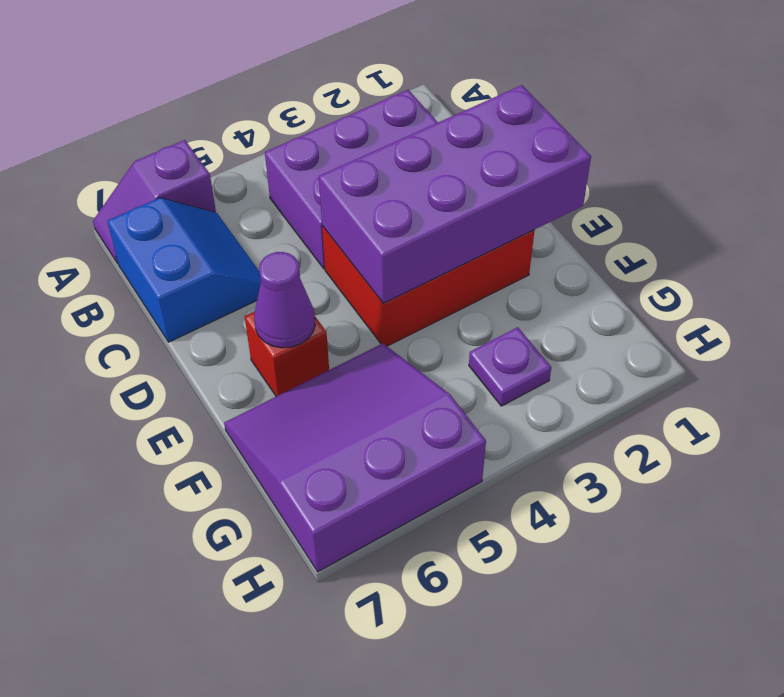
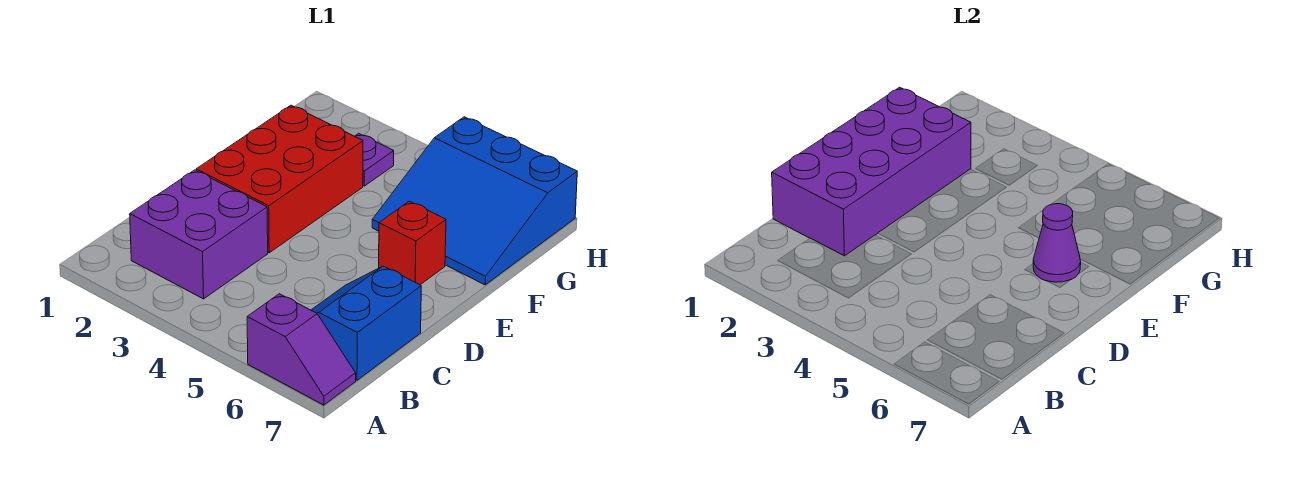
purple 2x3 brick [265,90,438,269] -> purple 2x2 brick [130,170,268,299]
purple 2x4 brick [319,85,591,303] -> purple 2x4 brick turned to [772,87,971,256]
red 2x3 brick [322,226,535,346] -> red 2x3 brick turned to [196,105,363,253]
purple 3x3 slope [224,343,486,572] -> blue 3x3 slope [372,117,577,285]

